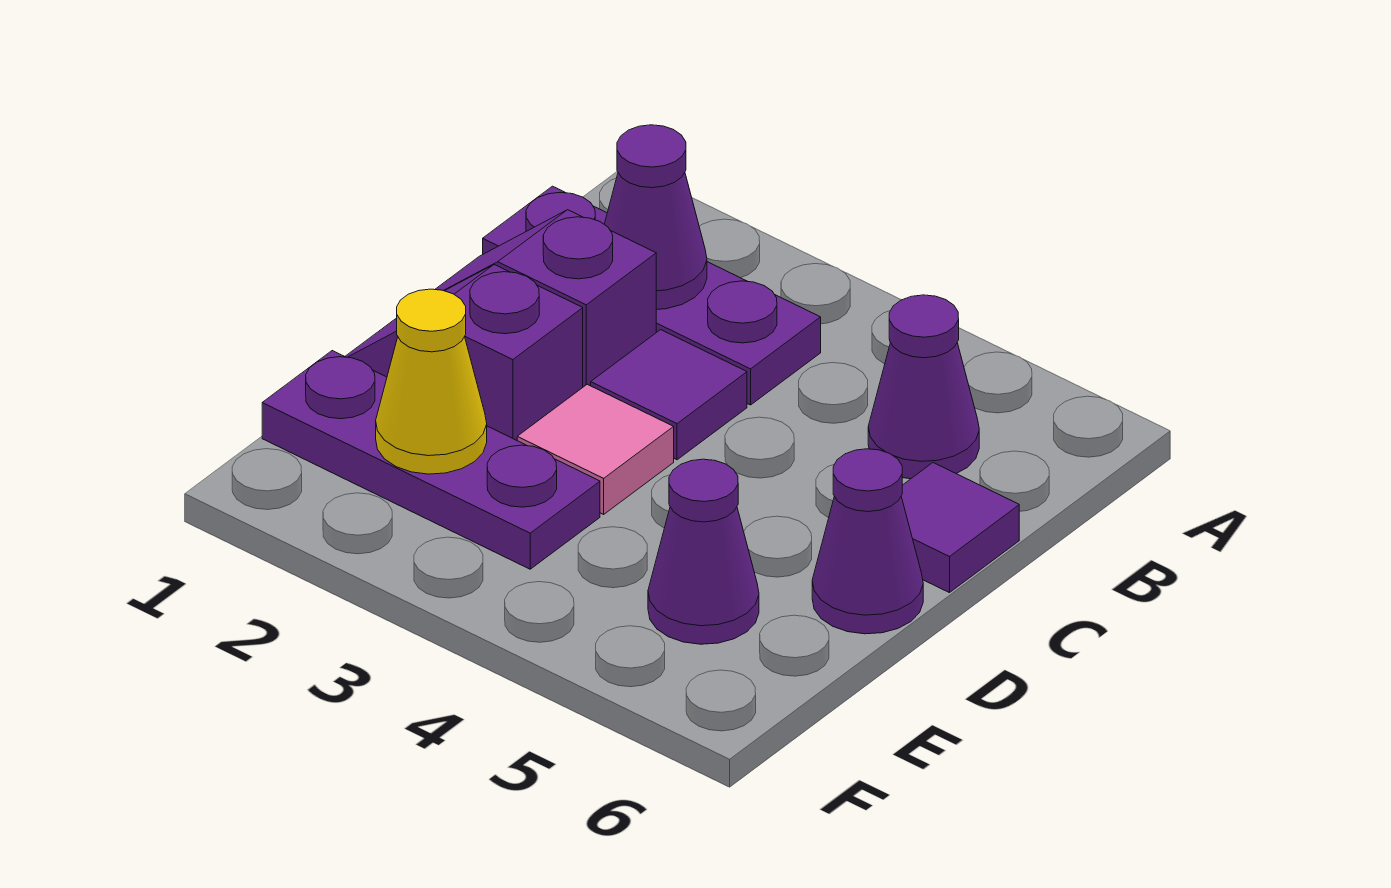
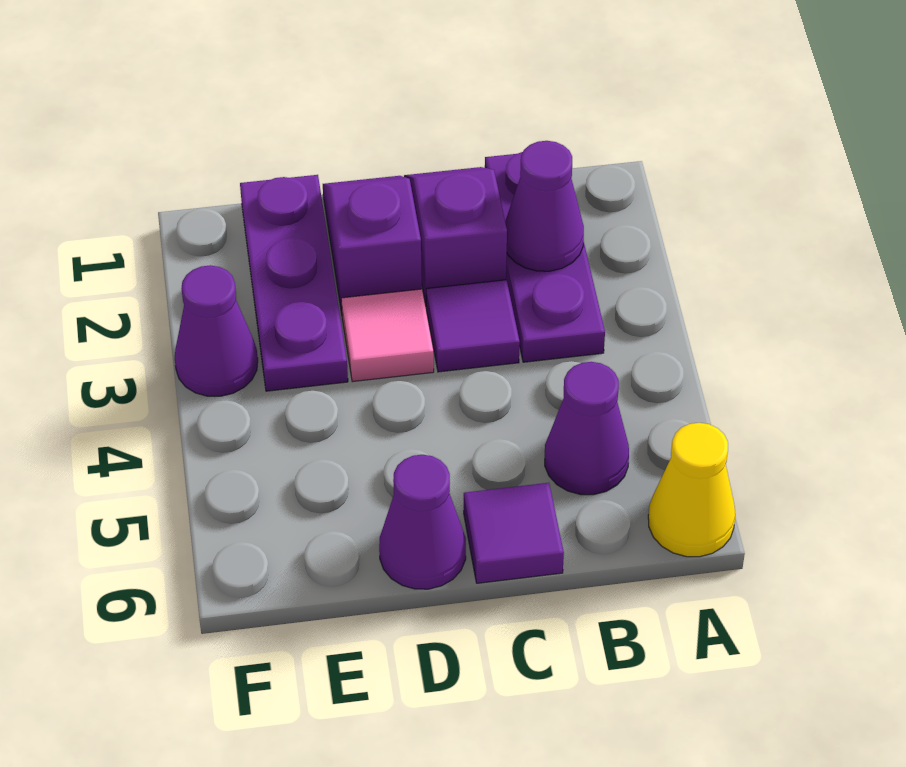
yellow 1x1 cone [376,289,487,474] -> yellow 1x1 cone moved to [648,423,735,557]
purple 1x1 cone [648,459,759,644] -> purple 1x1 cone moved to [175,265,258,396]

